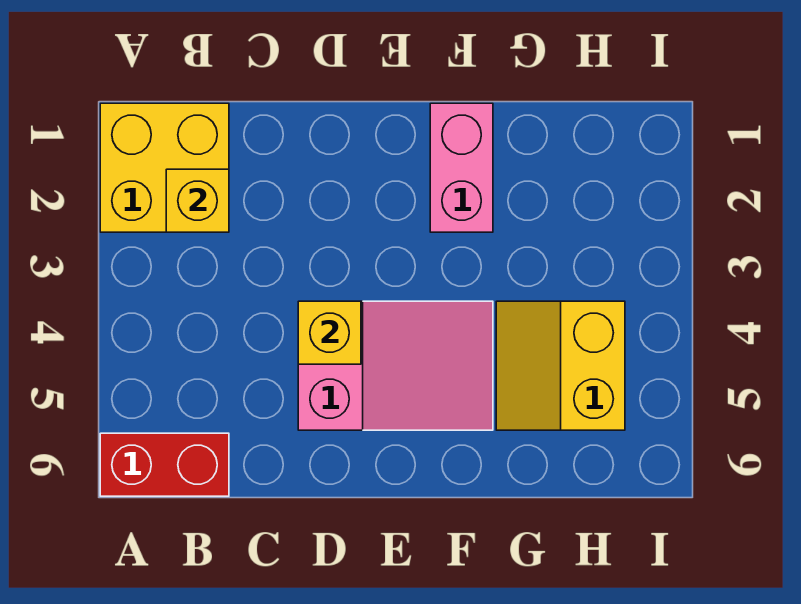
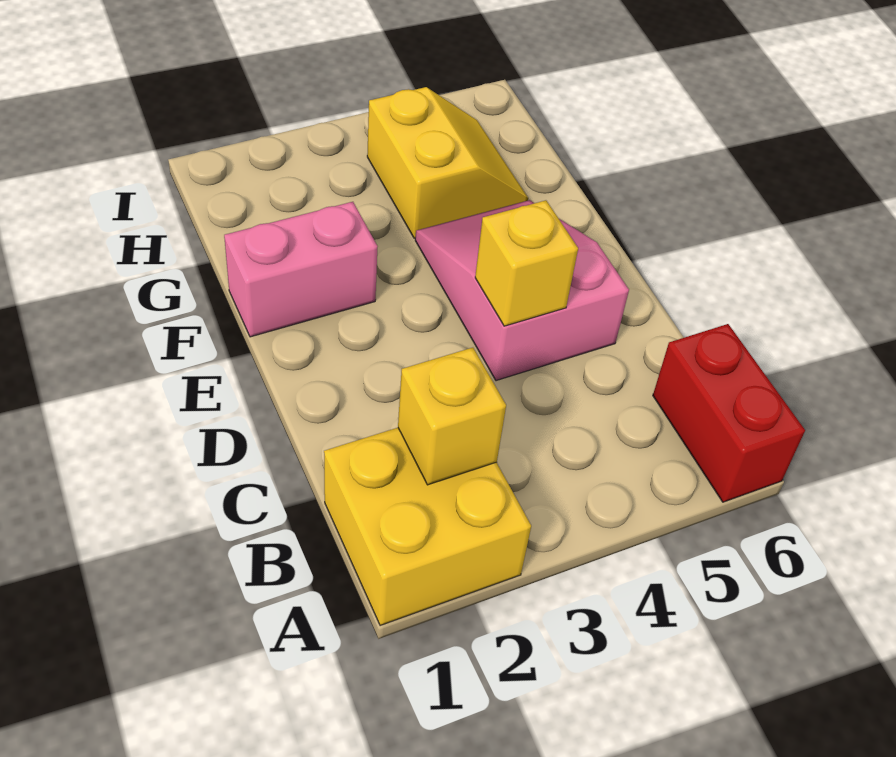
yellow 2x2 slope [496,301,625,430] -> yellow 2x2 slope turned to [367,87,528,238]

